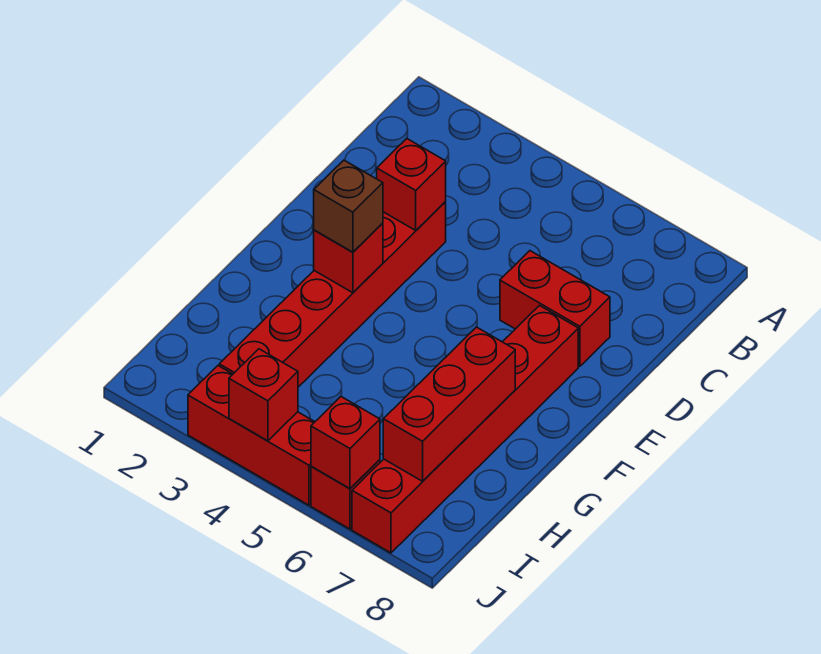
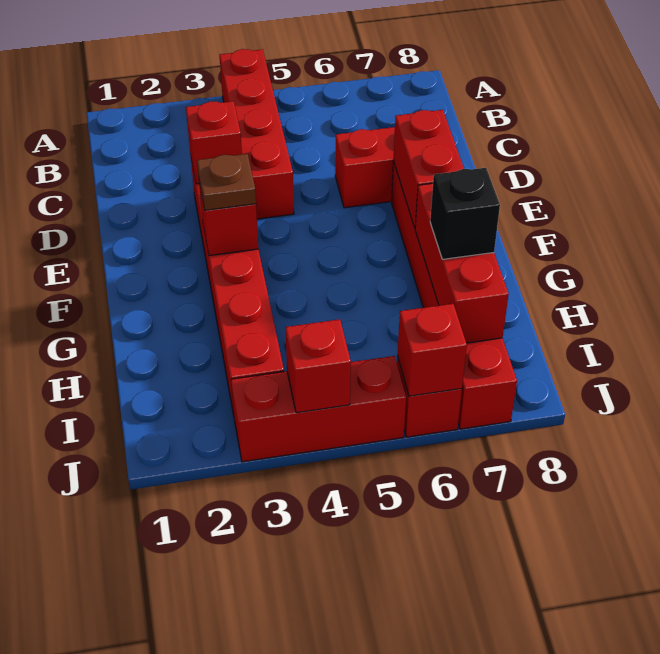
none -> red 1x4 brick [220,49,294,219]
none -> red 1x2 brick [393,110,464,228]
brown 1x1 brick [314,160,383,252] -> brown 1x1 plate [197,154,256,210]
none -> black 1x1 brick [430,168,500,259]

